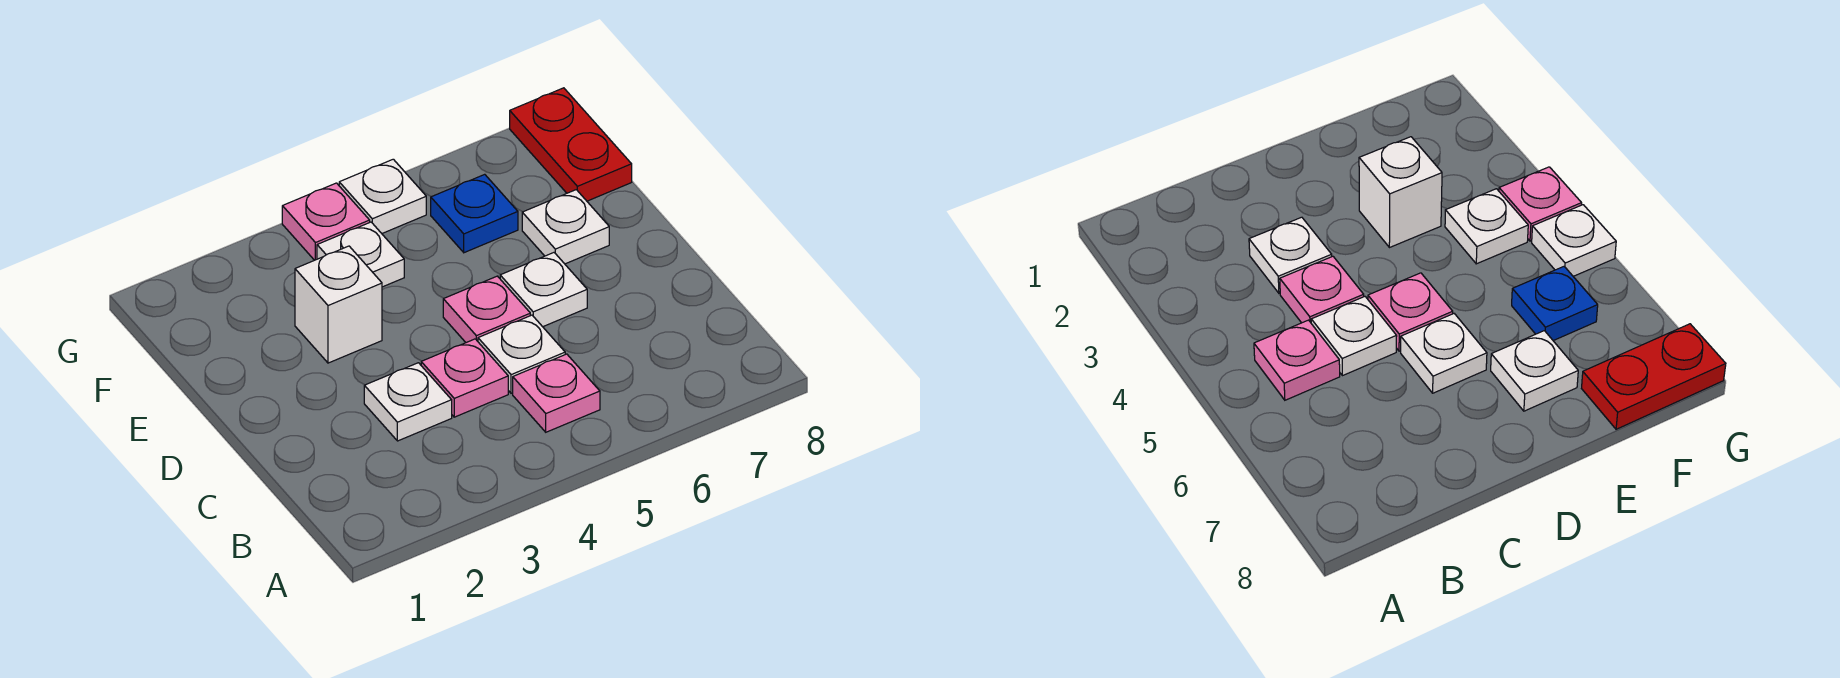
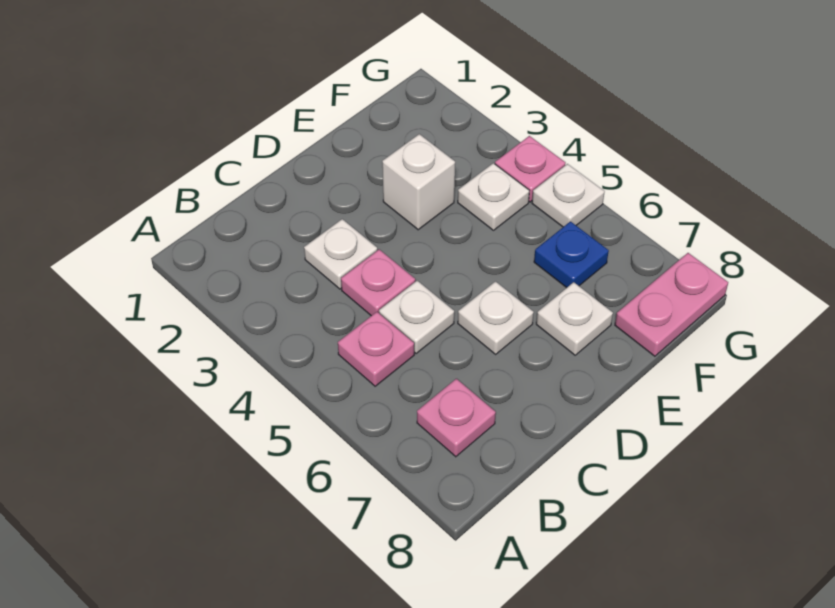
pink 1x1 plate [443,276,530,343] -> pink 1x1 plate moved to [417,379,496,457]
red 1x2 plate [510,88,632,201] -> pink 1x2 plate [615,253,728,356]

